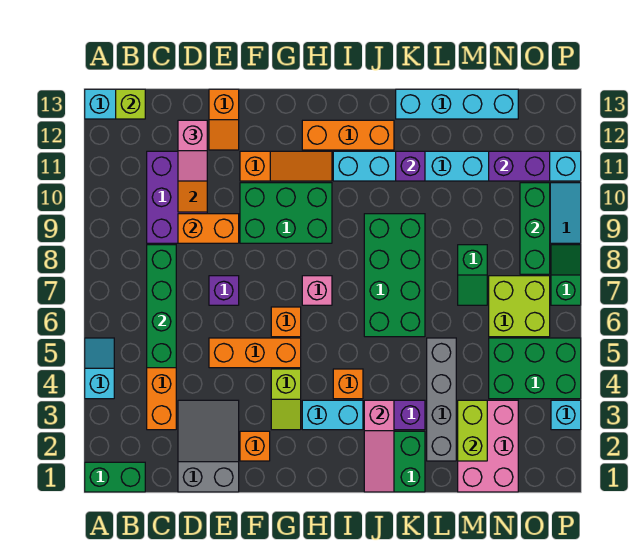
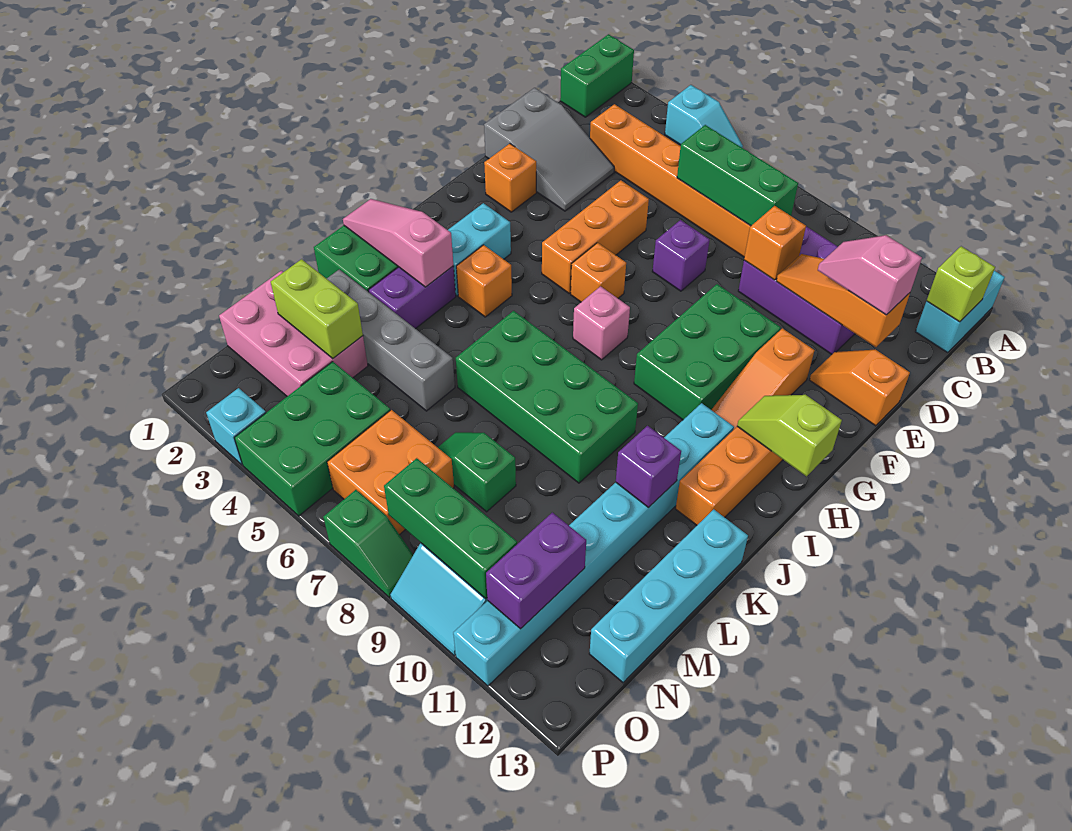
green 1x4 brick [147,245,176,368] -> green 1x3 brick [677,125,798,226]
orange 1x2 brick [178,214,239,243] -> orange 1x1 brick [744,206,806,280]
lime 1x2 slope [271,369,301,430] -> lime 1x2 slope moved to [737,395,842,476]
lime 2x2 brick [489,276,550,337] -> orange 2x2 brick [327,410,454,535]

